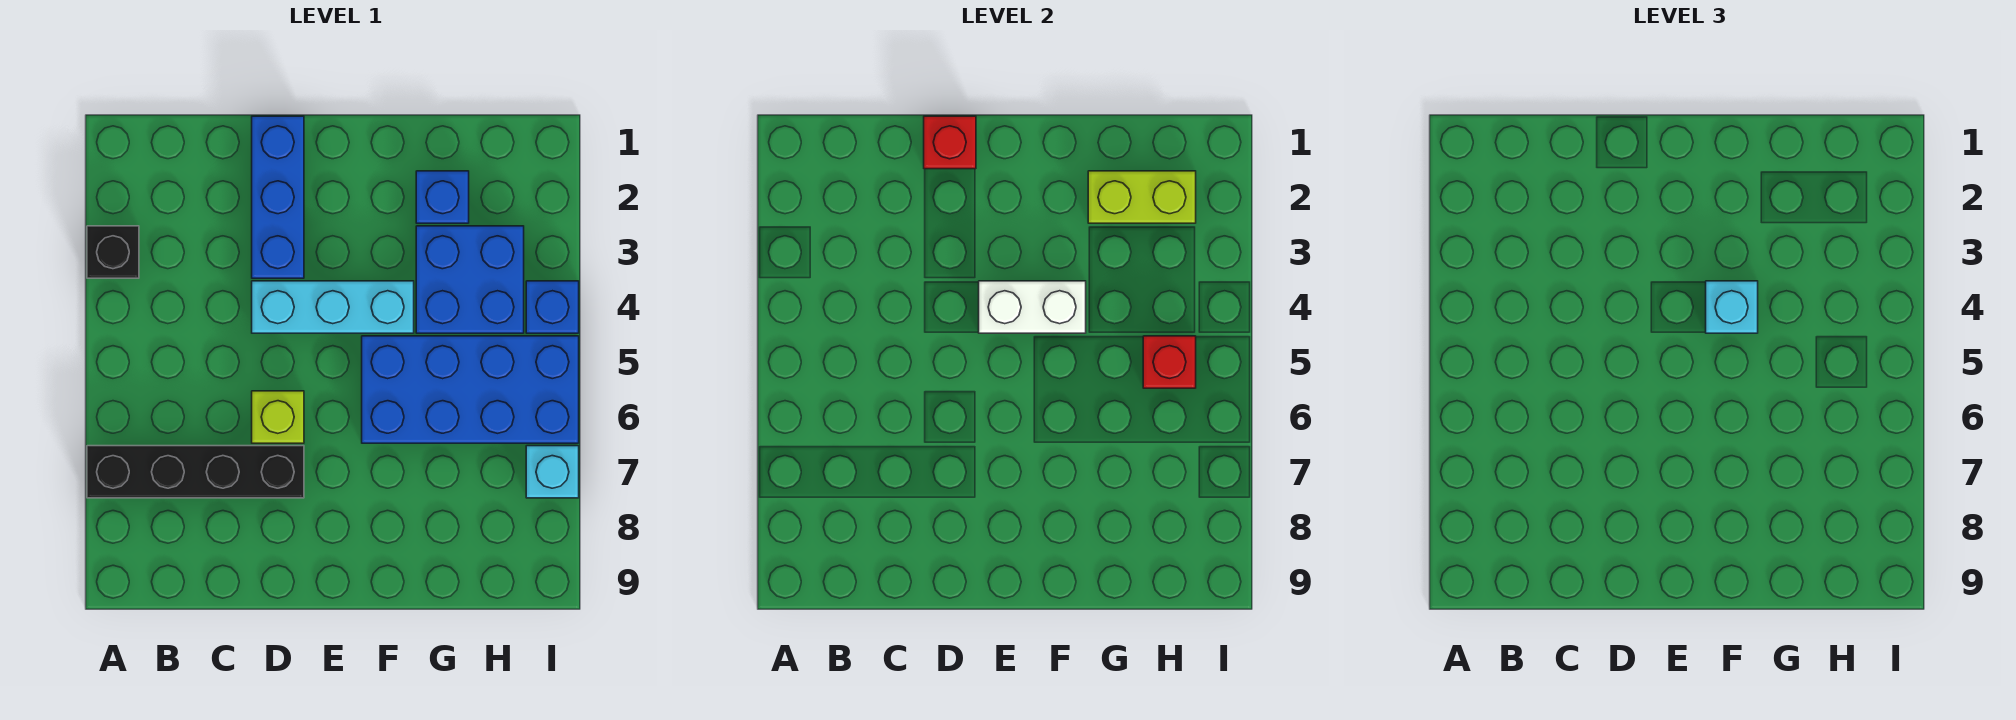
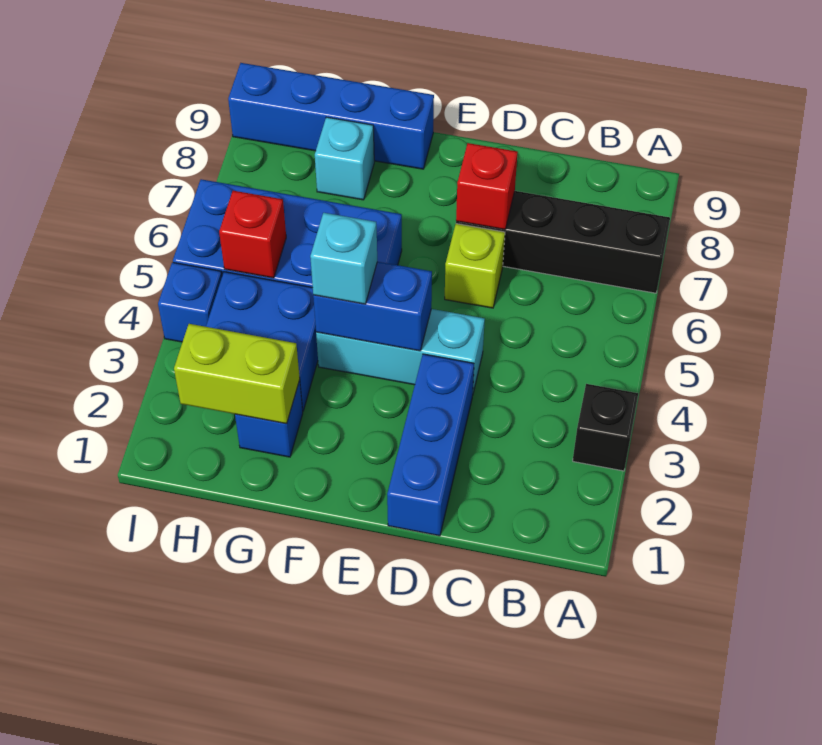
red 1x1 brick [924,116,976,169] -> red 1x1 brick moved to [456,143,518,230]
white 1x2 brick [979,281,1086,333] -> blue 1x2 brick [313,262,432,351]
none -> blue 1x4 brick [228,63,434,169]
cyan 1x1 brick [526,446,579,498] -> cyan 1x1 brick moved to [315,117,374,200]

